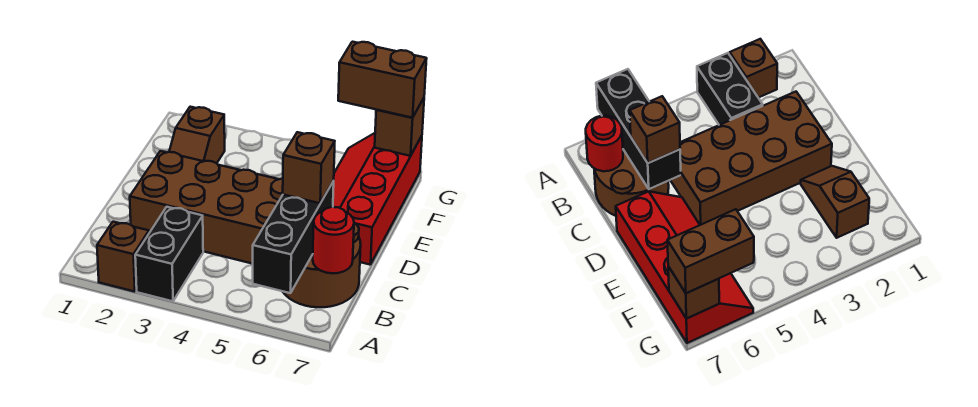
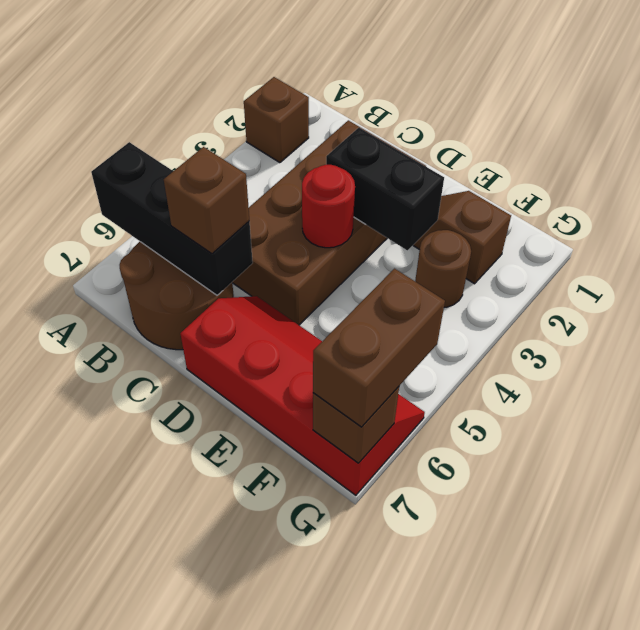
black 1x2 brick [135,207,203,301] -> black 1x2 brick moved to [326,128,444,250]
red 1x1 round brick [313,207,354,273] -> red 1x1 round brick moved to [302,165,355,248]
none -> brown 1x1 round brick [415,230,471,308]

